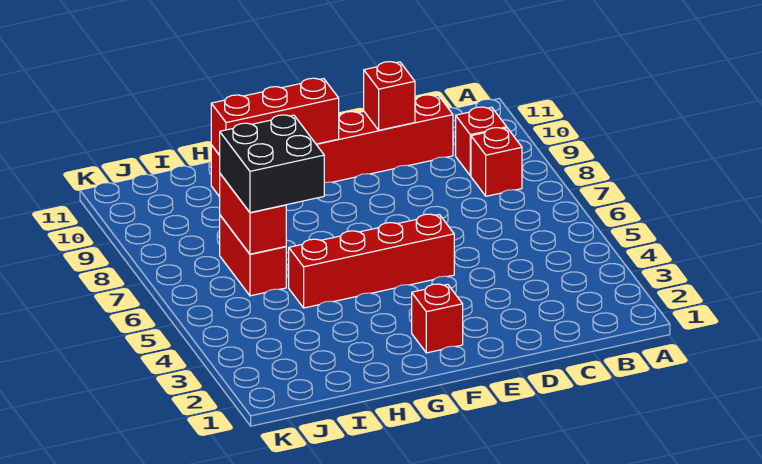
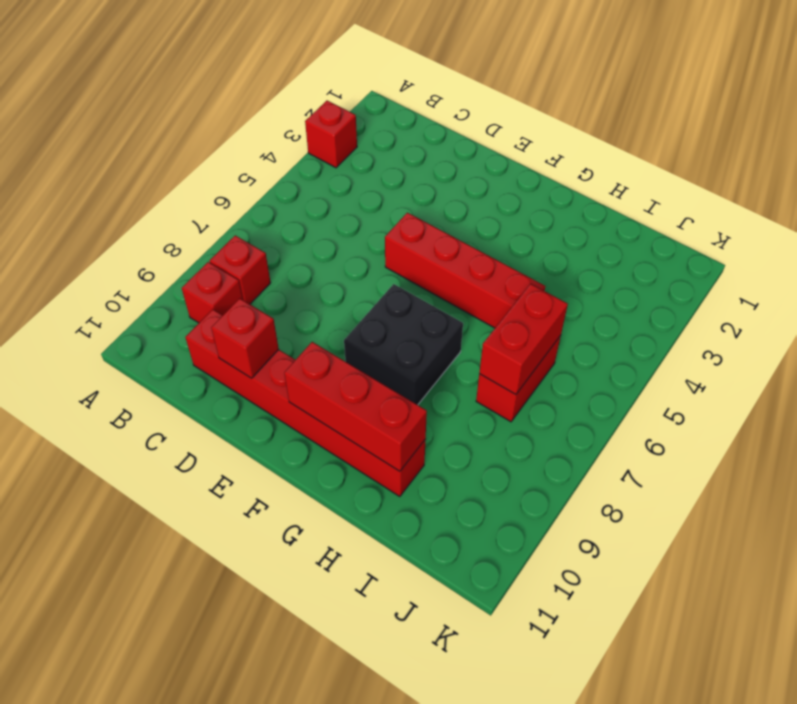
red 1x1 brick [412,284,463,353] -> red 1x1 brick moved to [305,101,357,168]
black 2x2 brick [219,115,324,213] -> black 2x2 brick moved to [344,284,463,405]

